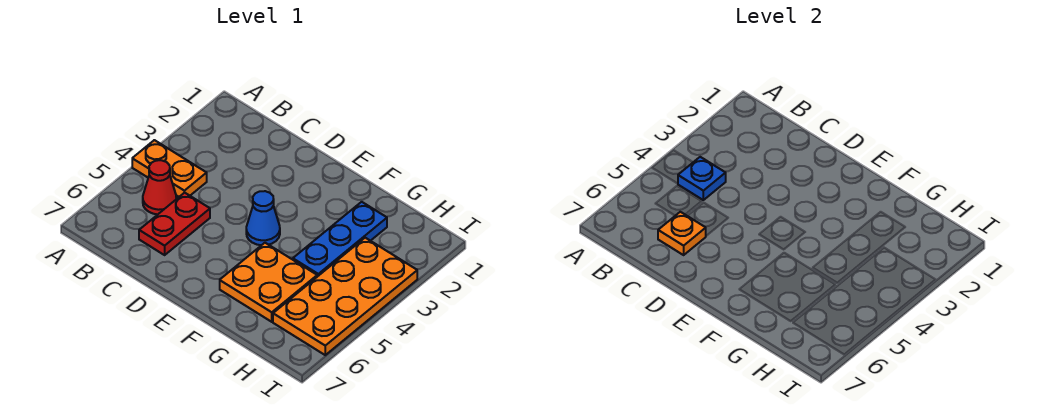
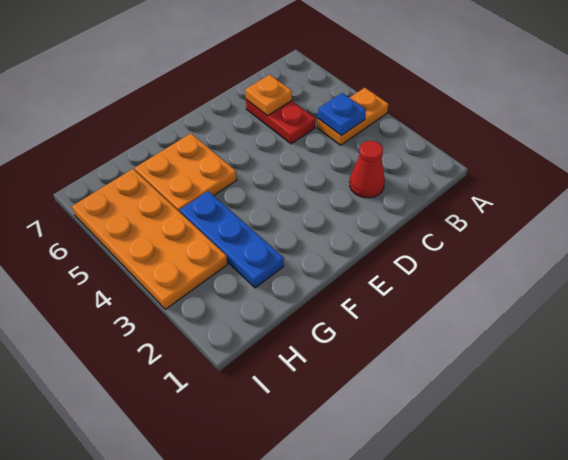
red 1x1 cone [143,160,176,215] -> red 1x1 cone moved to [349,141,385,198]
blue 1x1 cone [246,191,280,245] -> none

